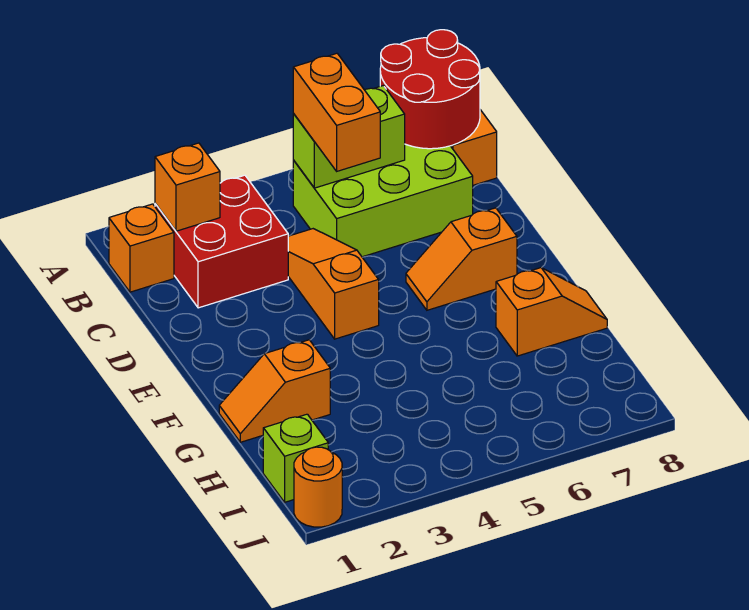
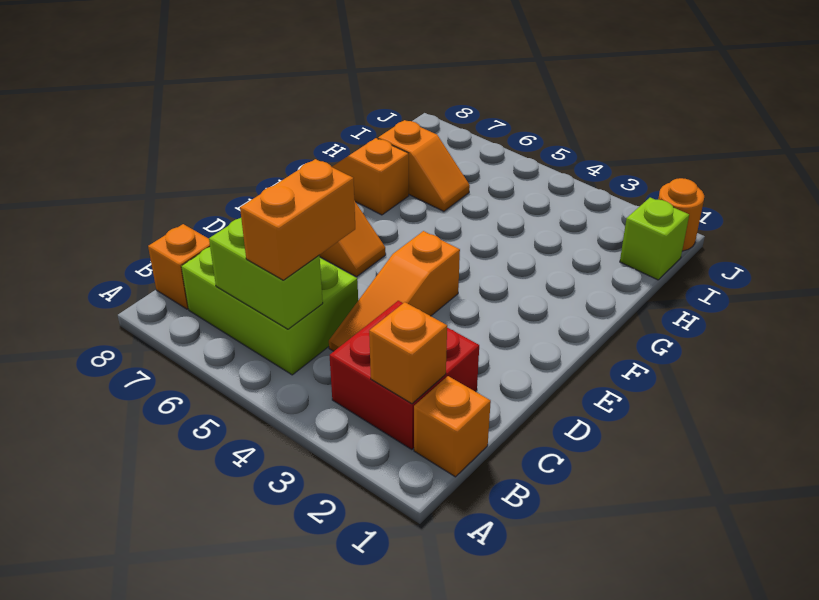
red 2x2 round brick [380,30,480,149] -> none
orange 1x2 slope [219,340,330,442] -> orange 1x2 slope moved to [378,120,470,211]

